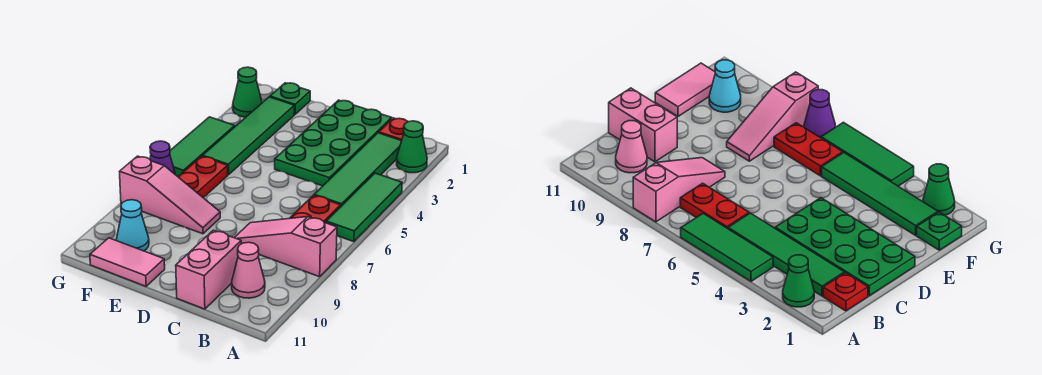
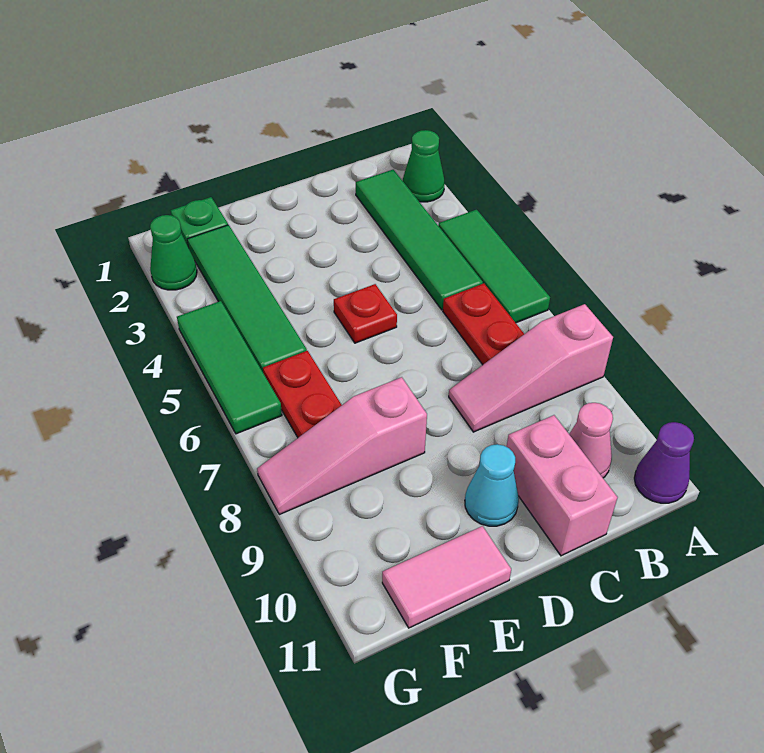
red 1x1 plate [379,118,408,141] -> red 1x1 plate moved to [334,284,397,343]
green 2x4 plate [275,100,392,186] -> none
pink 1x3 slope [120,156,220,234] -> pink 1x3 slope turned to [257,377,427,514]
cyan 1x1 cone [116,200,149,251] -> cyan 1x1 cone moved to [465,444,519,526]
purple 1x1 cone [150,141,175,174] -> purple 1x1 cone moved to [634,422,694,503]

